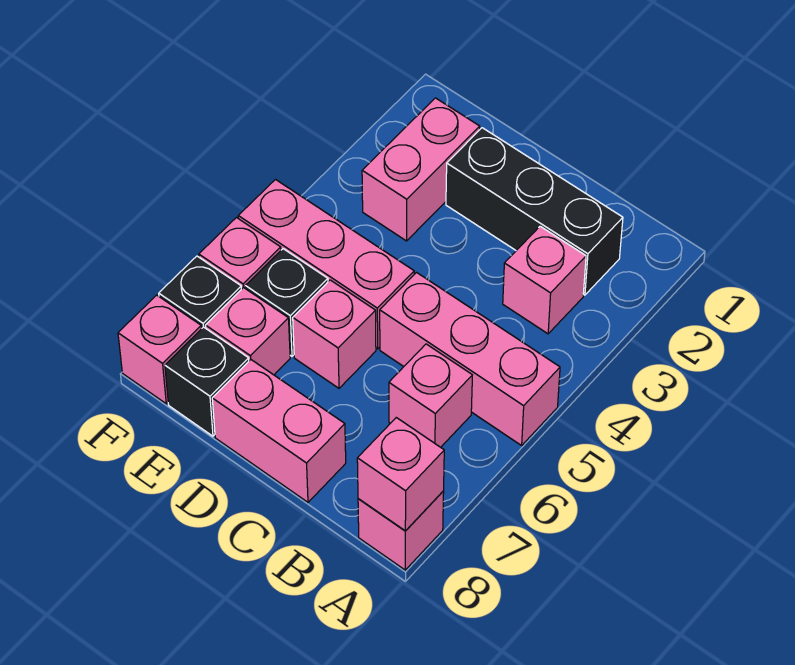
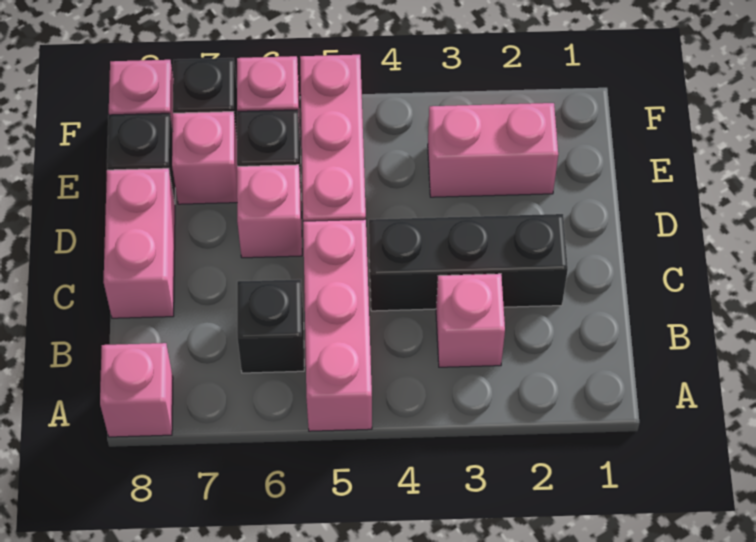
pink 1x1 brick [357,418,444,531] -> none
black 1x3 brick [446,128,623,295] -> black 1x3 brick turned to [369,214,568,311]
pink 1x1 brick [389,344,472,447] -> black 1x1 brick [237,279,304,373]

